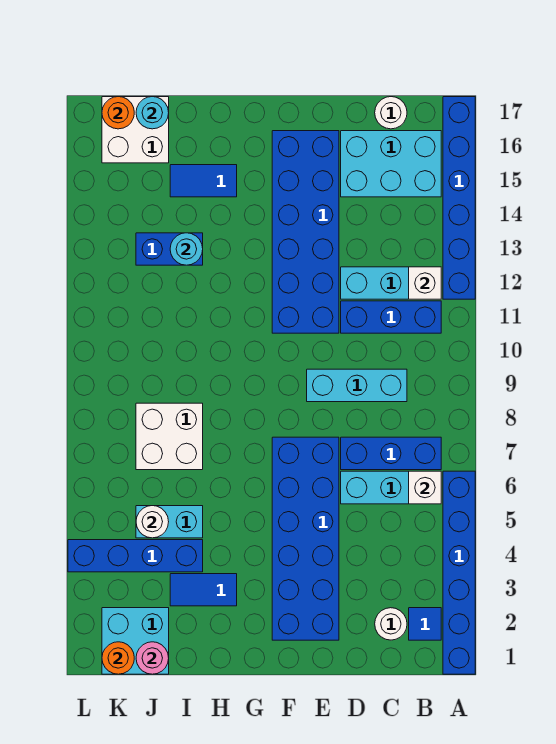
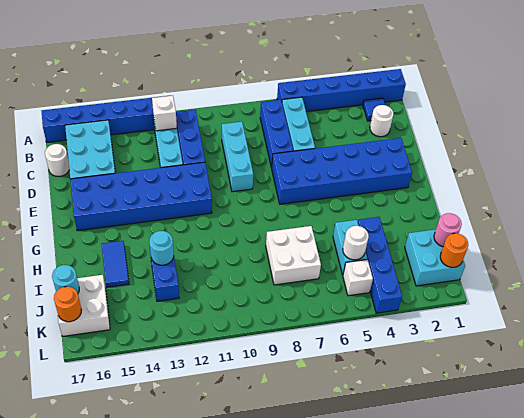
white 1x1 brick [409,471,441,504] -> white 1x1 brick moved to [343,259,373,296]
blue 1x2 tile [170,574,237,606] -> none

